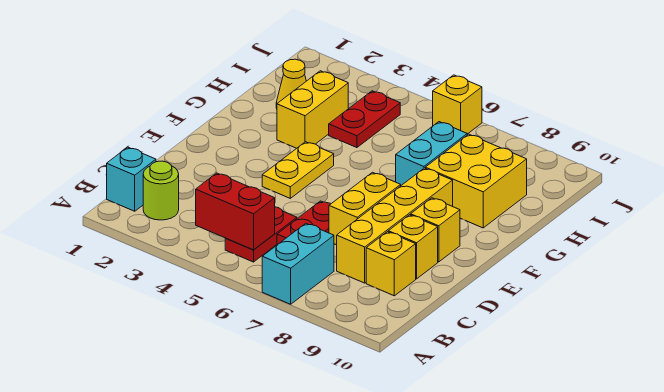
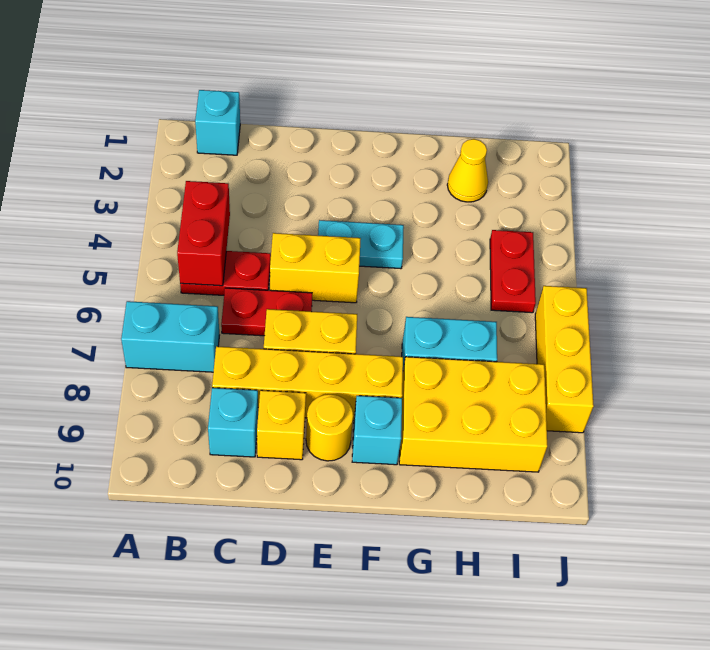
lime 1x1 round brick [143,161,179,220] -> none
yellow 1x1 brick [366,232,416,296] -> cyan 1x1 brick [208,388,258,457]
yellow 1x2 plate [262,142,334,198] -> cyan 1x2 plate [318,220,404,269]
yellow 1x1 brick [411,198,460,262] -> yellow 1x1 round brick [306,394,353,461]
none -> cyan 1x1 brick [352,396,402,465]
yellow 1x2 brick [277,71,348,148] -> yellow 1x2 brick moved to [270,233,361,303]
yellow 2x2 brick [425,134,527,228] -> yellow 2x3 brick [399,357,547,472]
red 1x2 plate [329,91,400,148] -> red 1x2 plate turned to [490,230,536,313]
yellow 1x1 brick [433,75,482,134] -> yellow 1x3 brick [535,286,594,433]

